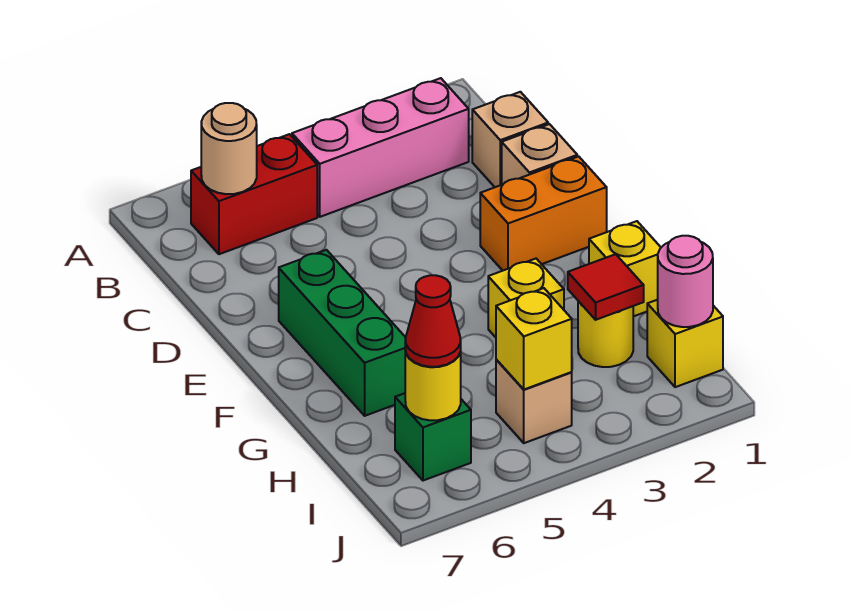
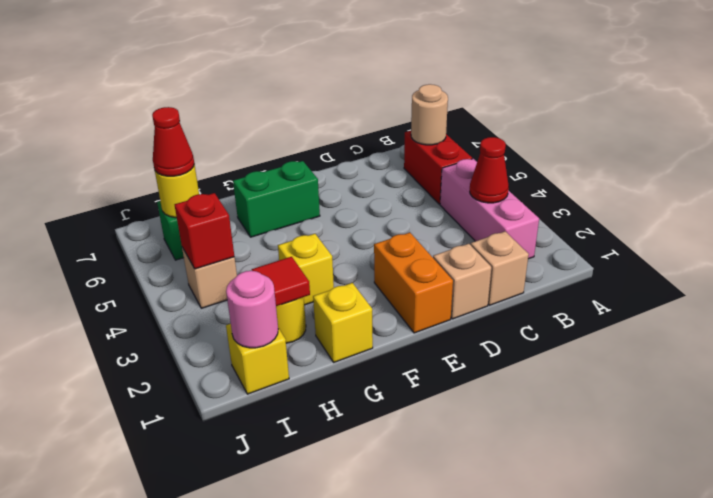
none -> red 1x1 cone [470,137,509,203]
green 1x3 brick [279,250,406,416] -> green 1x2 brick [233,161,320,237]
yellow 1x1 brick [496,288,572,389] -> red 1x1 brick [175,193,234,269]

